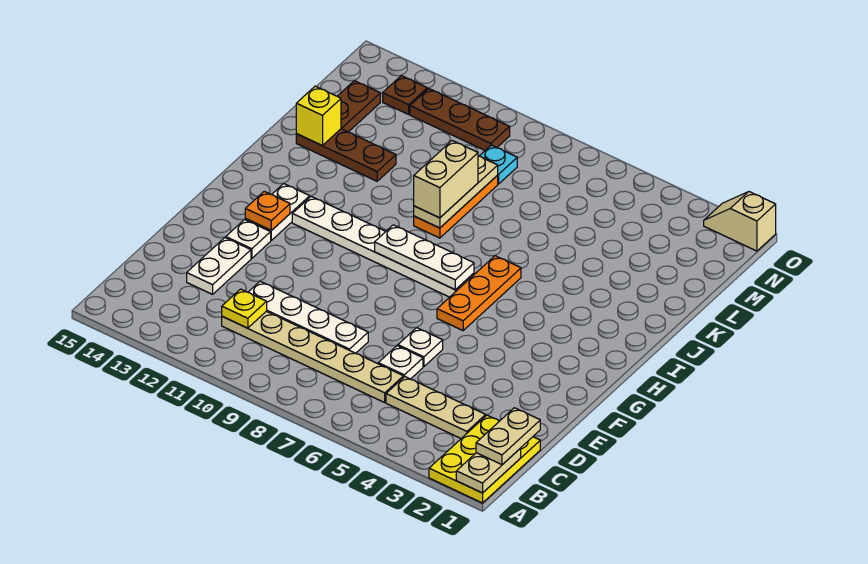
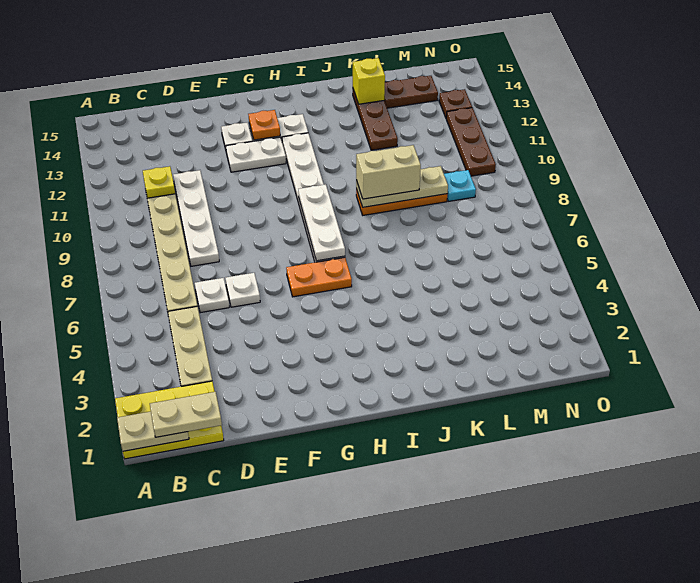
white 1x2 plate [187,238,251,294] -> white 1x2 plate moved to [226,137,286,172]
orange 1x3 plate [437,256,521,330] -> orange 1x2 plate [286,257,352,297]
tan 1x2 slope [704,192,776,251] -> none

